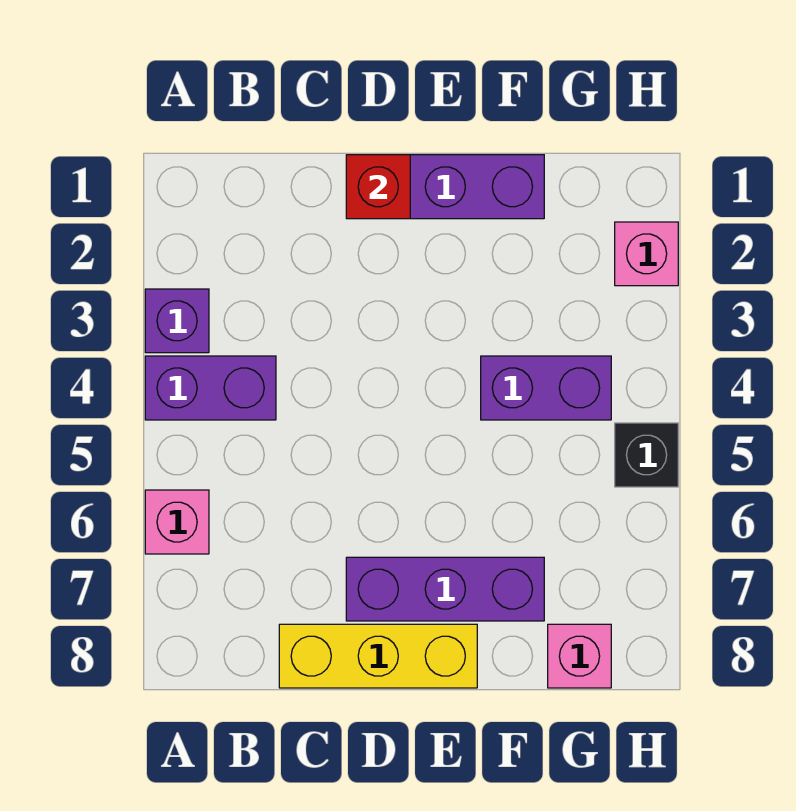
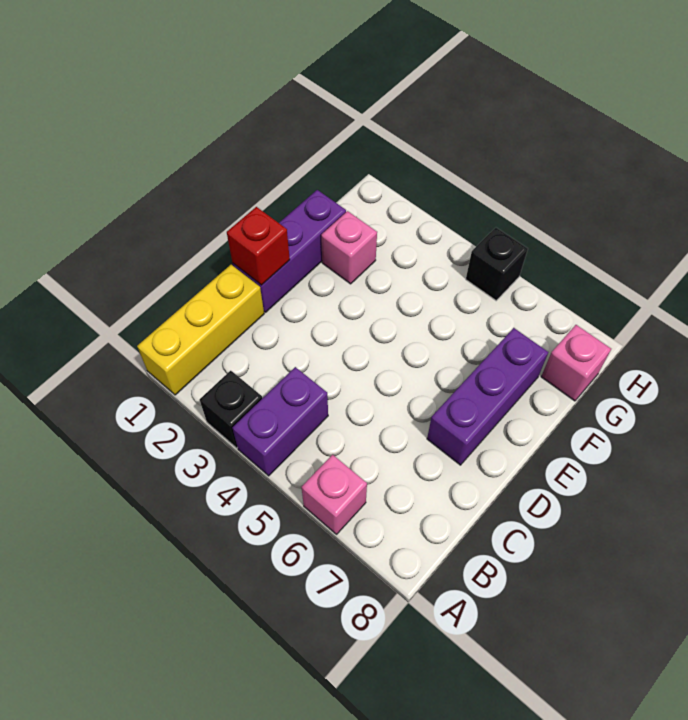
purple 1x1 brick [145,289,209,353] -> black 1x1 brick [200,371,262,448]
yellow 1x3 brick [279,624,477,688] -> yellow 1x3 brick moved to [137,265,264,395]
purple 1x2 brick [481,356,611,420] -> none
pink 1x1 brick [615,222,678,286] -> pink 1x1 brick moved to [321,211,377,284]

